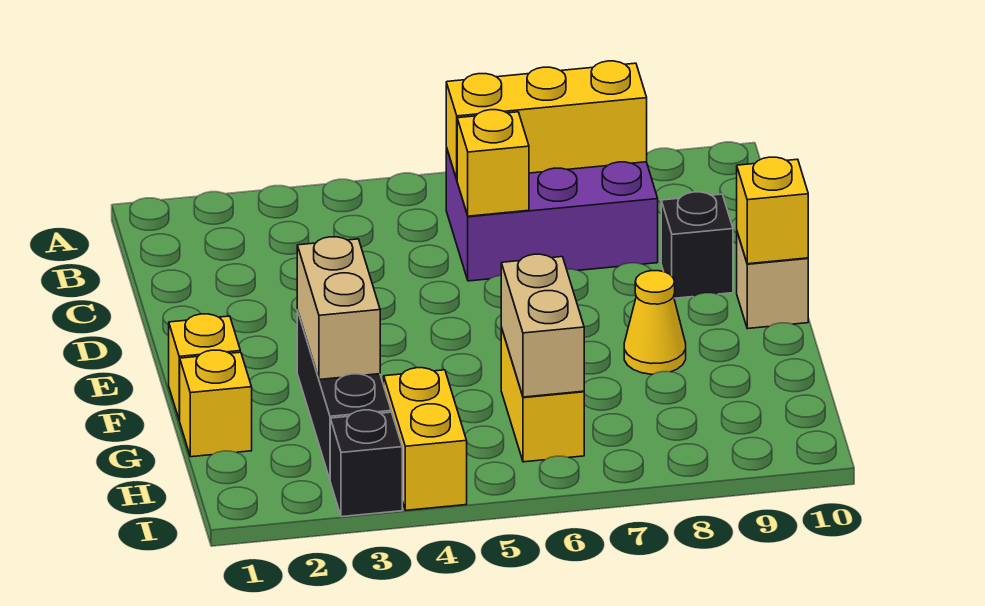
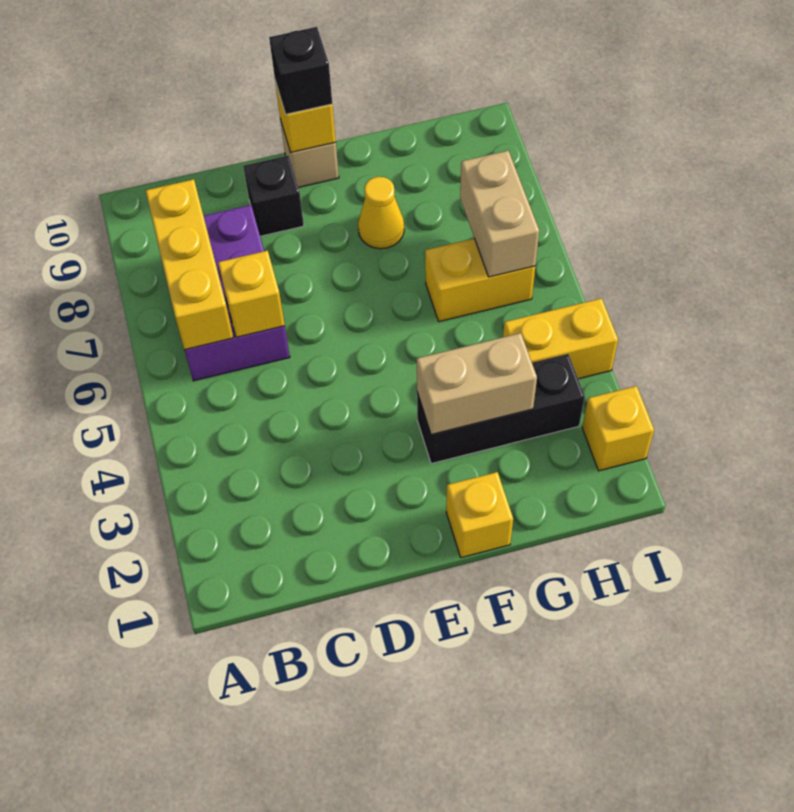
yellow 1x1 brick [179,350,252,457] -> yellow 1x1 brick moved to [582,386,654,471]
tan 1x2 brick [501,254,584,397] -> tan 1x2 brick turned to [460,151,539,277]
black 1x1 brick [330,410,402,517] -> black 1x1 brick moved to [269,27,332,114]

